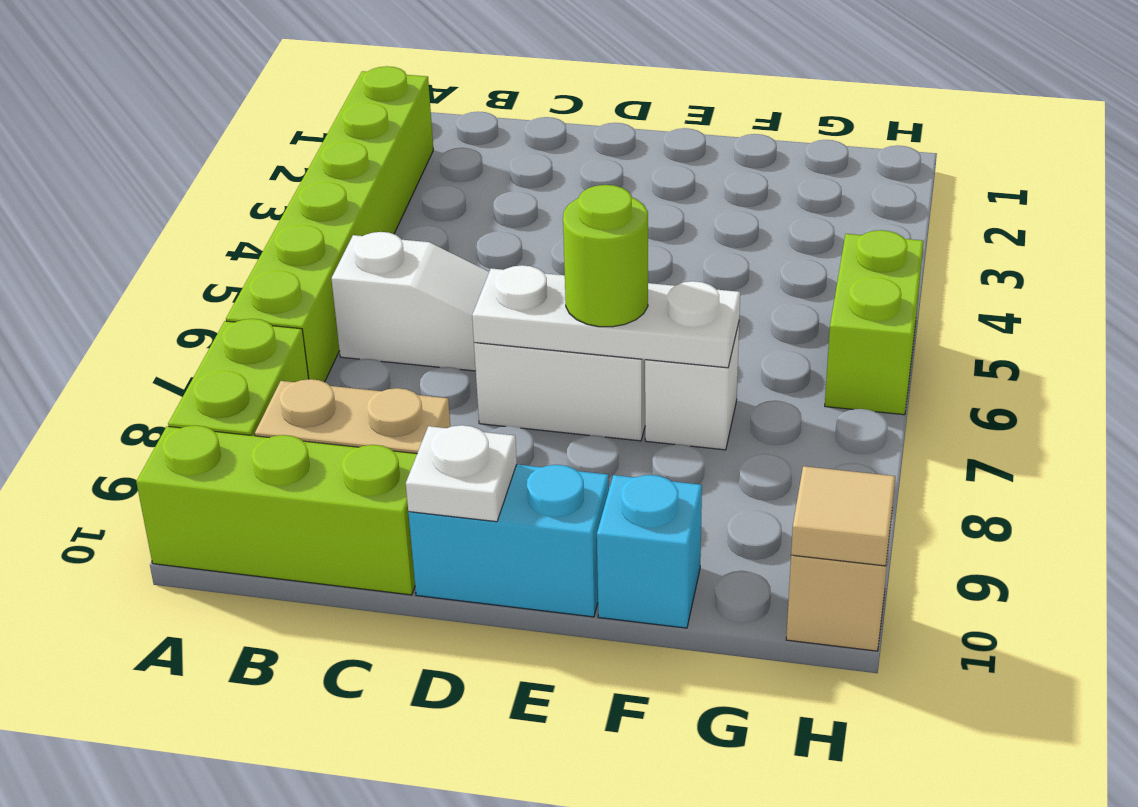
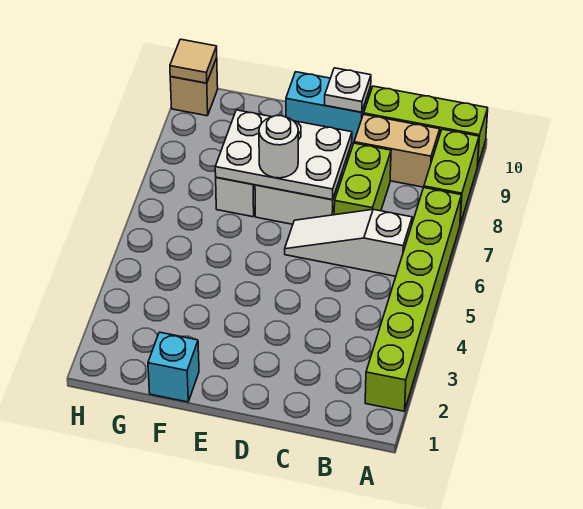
white 1x3 plate [472,265,740,368] -> white 2x3 plate [215,110,352,200]
lime 1x1 round brick [563,185,648,327] -> white 1x1 round brick [259,116,298,178]
cyan 1x1 brick [597,475,702,628] -> cyan 1x1 brick moved to [148,332,199,402]
lime 1x2 brick [825,230,924,415] -> lime 1x2 brick moved to [334,143,391,215]

